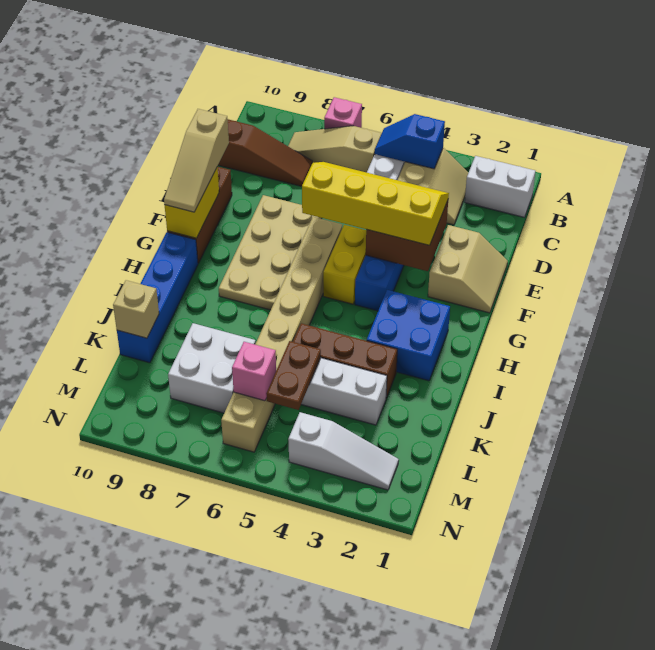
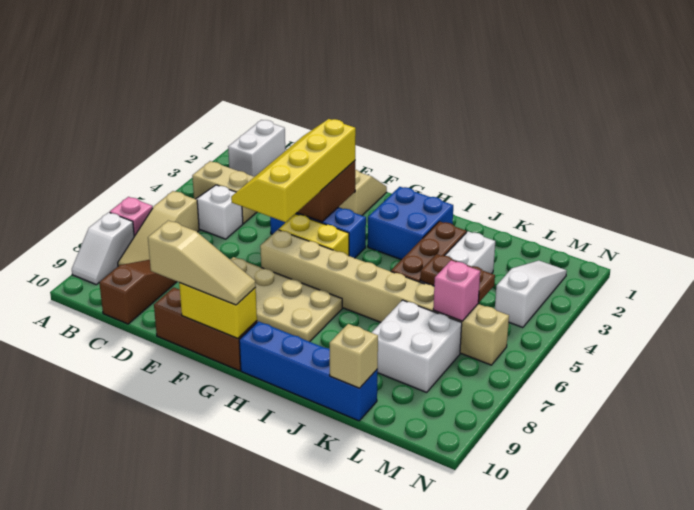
none -> white 1x2 slope [72,212,134,285]
blue 1x2 slope [375,114,445,169] -> none

